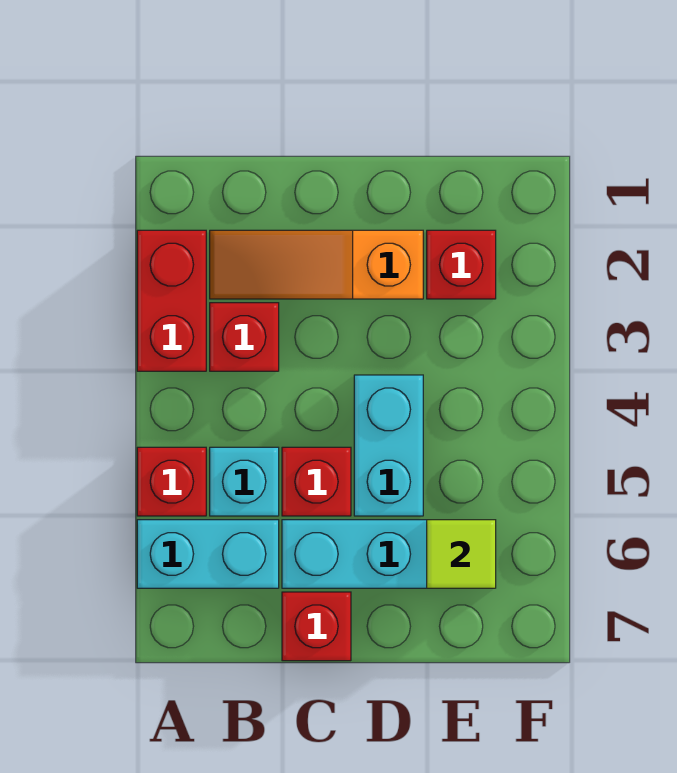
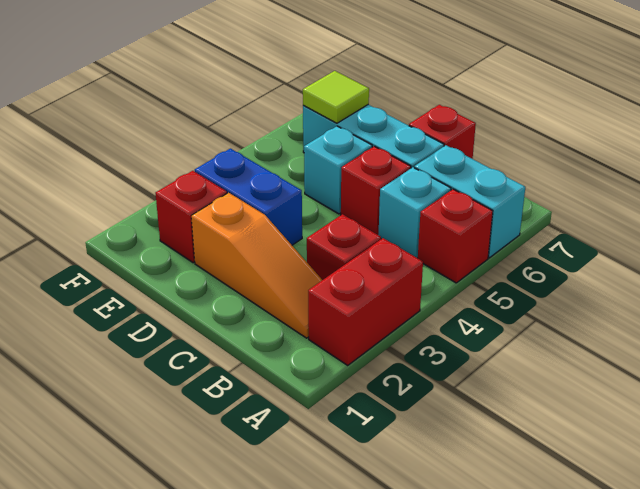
none -> blue 1x2 brick [195,148,302,245]
cyan 1x2 brick [354,375,423,516] -> cyan 1x1 brick [304,126,372,214]

